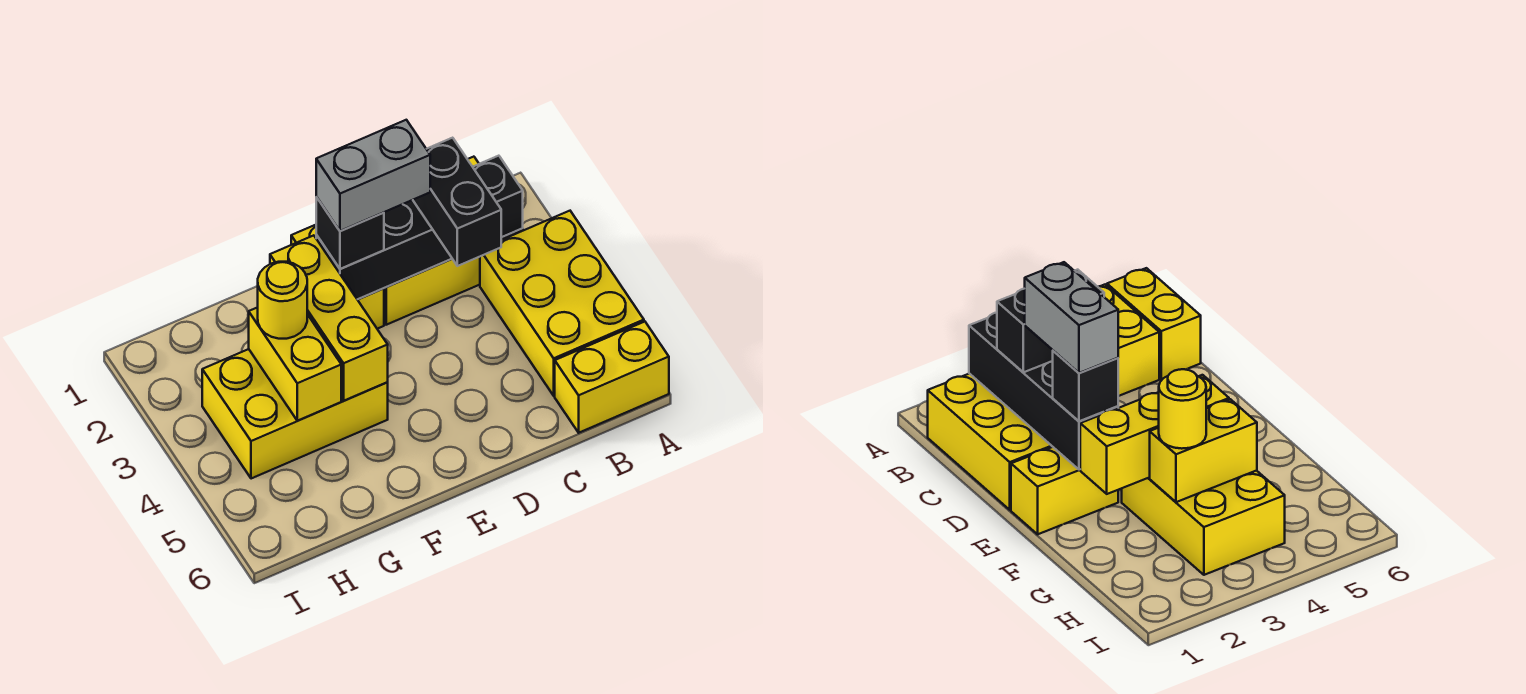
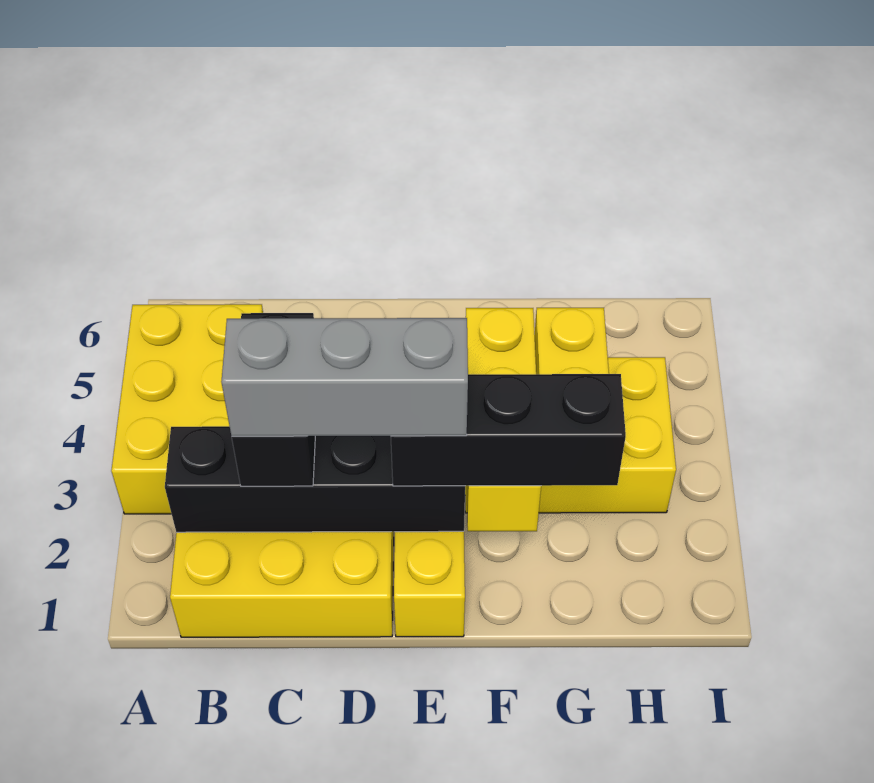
yellow 1x2 brick [555,322,669,433] -> none
grey 1x2 brick [316,120,430,231] -> grey 1x3 brick [221,318,468,436]
black 1x1 brick [316,197,384,269] -> black 1x3 brick [391,374,626,486]
yellow 1x1 round brick [258,262,307,339] -> none

